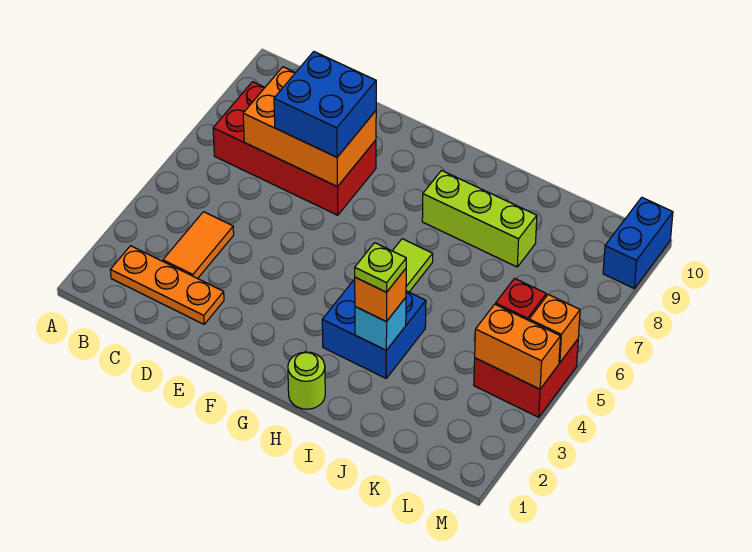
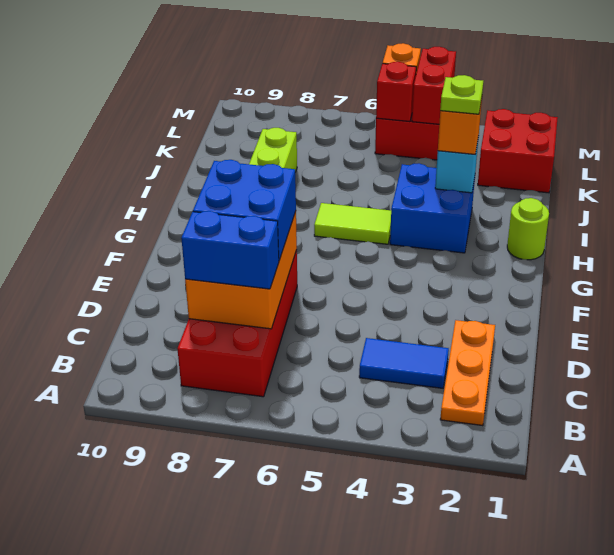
orange 1x2 tile [163,212,234,279] -> blue 1x2 tile [359,338,449,388]
none -> red 2x2 brick [478,109,558,193]
orange 1x2 brick [475,304,560,389] -> red 1x2 brick [412,47,456,124]
blue 1x2 brick [603,197,673,288] -> blue 1x2 brick moved to [181,211,279,289]

